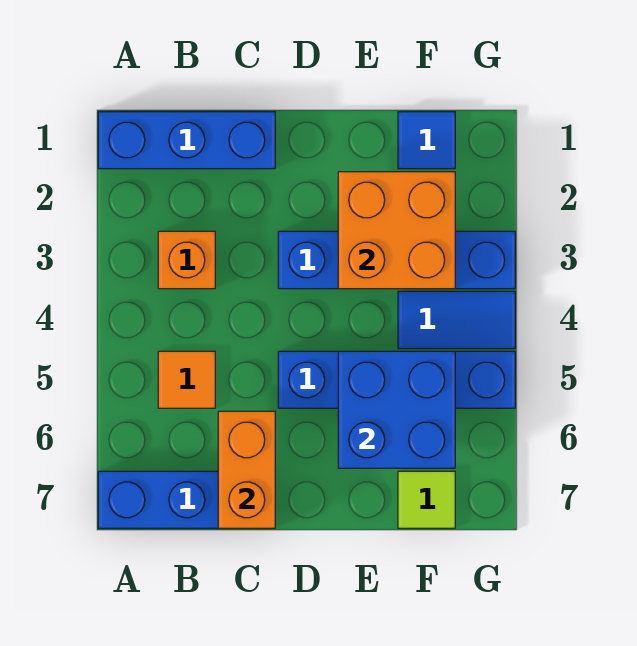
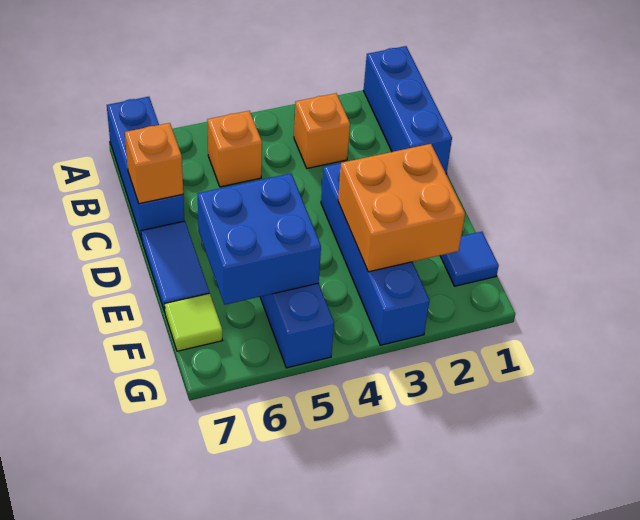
orange 1x1 tile [158,351,215,408] -> orange 1x1 brick [207,111,262,187]
orange 1x2 brick [218,411,275,528] -> orange 1x1 brick [125,123,183,204]
blue 1x2 tile [398,291,515,349] -> blue 1x2 tile moved to [141,221,209,312]

